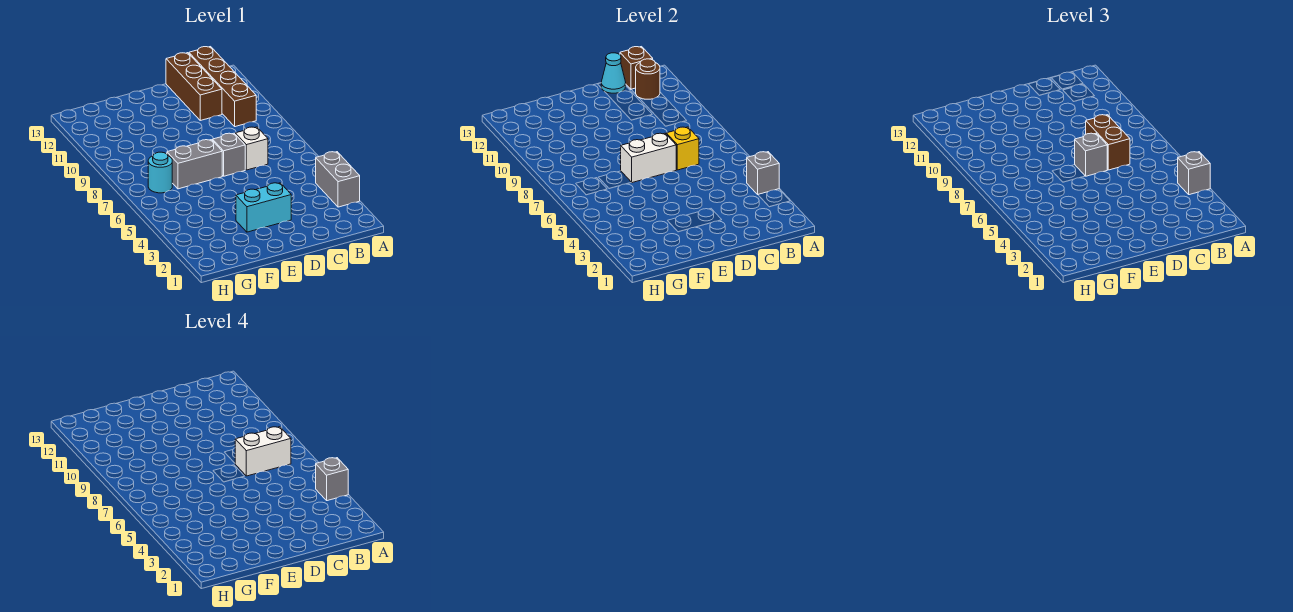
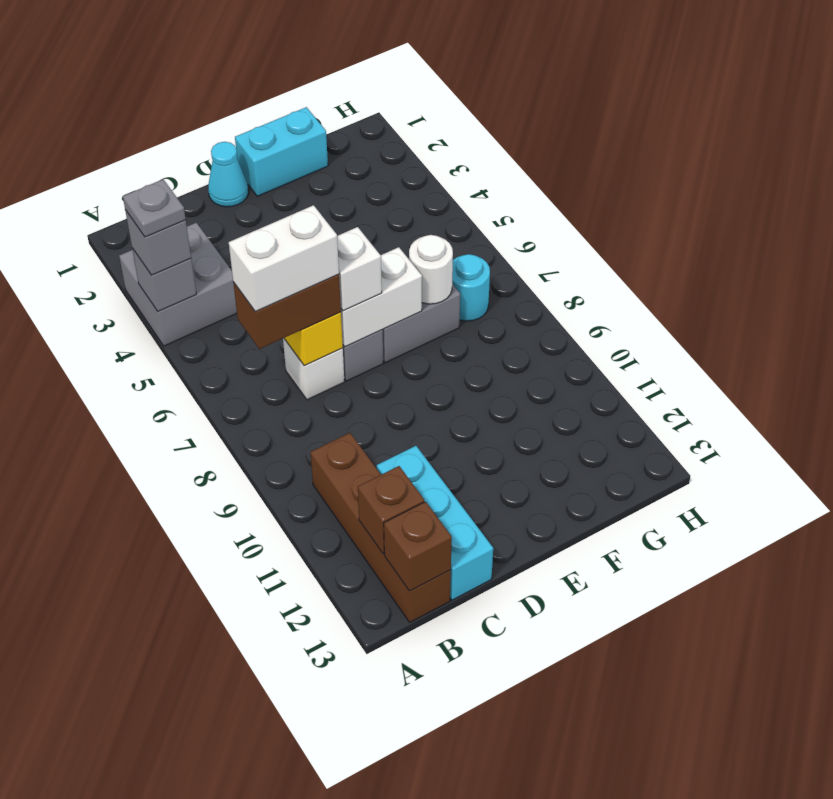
grey 1x2 brick [316,152,360,207] -> grey 2x2 brick [119,223,237,346]
grey 1x1 brick [316,458,348,501] -> grey 1x1 plate [123,179,186,237]
brown 1x1 round brick [636,59,660,99] -> brown 1x1 brick [358,466,424,554]
brown 1x2 brick [1086,115,1130,170] -> brown 1x2 brick turned to [233,274,341,349]
brown 1x3 brick [166,53,222,120] -> cyan 1x3 brick [377,446,493,600]
cyan 1x1 cone [601,53,626,93] -> cyan 1x1 cone moved to [208,142,248,207]
cyan 1x2 brick [236,183,291,232] -> cyan 1x2 brick moved to [235,107,328,196]
grey 1x1 brick [1075,133,1107,176] -> white 1x1 brick [337,227,382,311]
none -> white 1x1 round brick [409,235,453,304]

